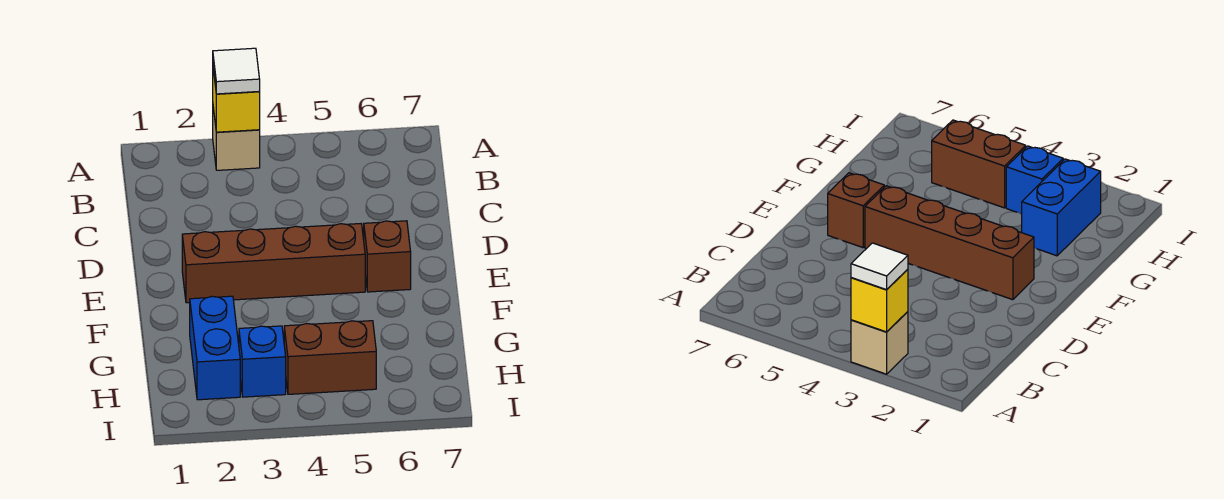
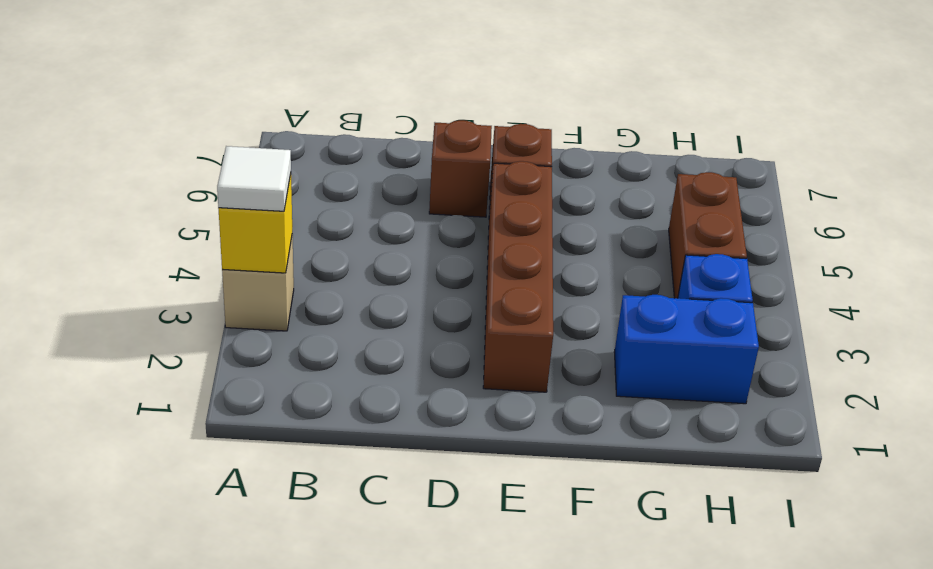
none -> brown 1x1 brick [429,120,492,217]

